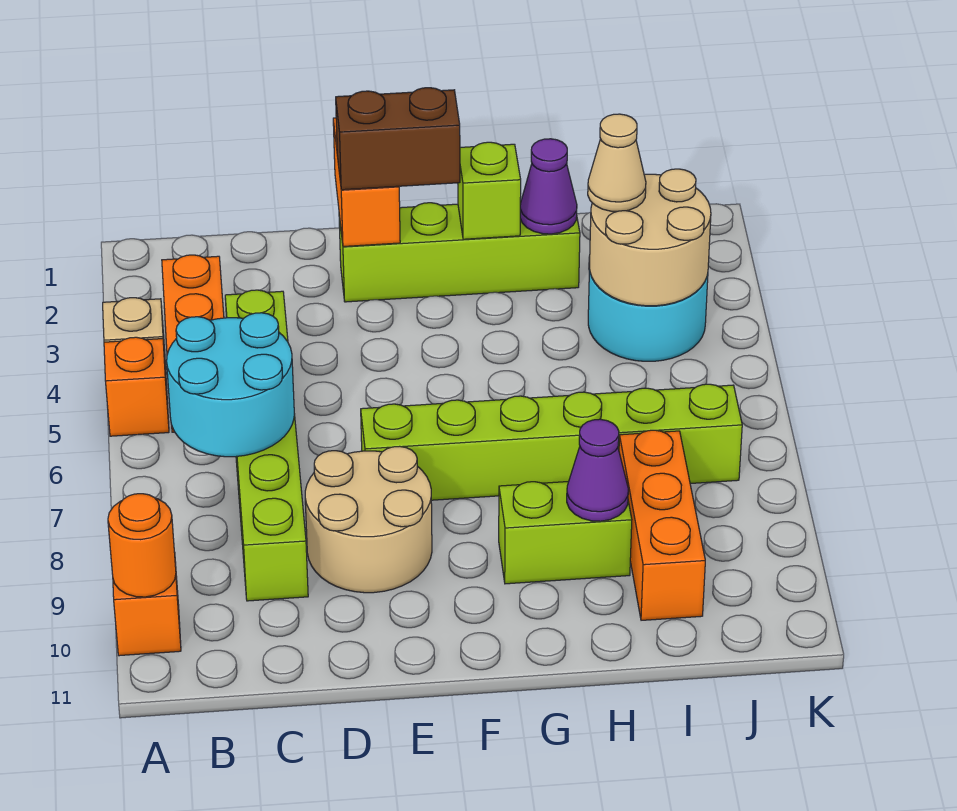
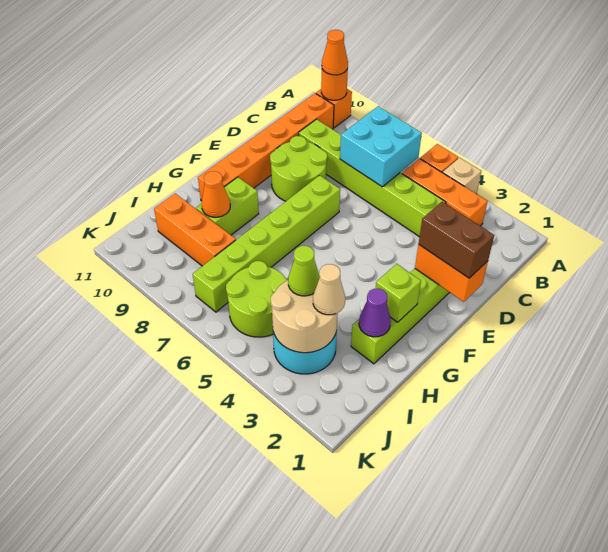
none -> orange 1x1 cone [322,30,348,75]
cyan 2x2 round brick [167,313,294,457] -> cyan 2x2 brick [340,106,422,187]
none -> orange 1x6 brick [198,93,334,201]
tan 2x2 round brick [305,446,432,593] -> lime 2x2 round brick [270,136,327,201]
brown 1x2 brick [336,88,460,190] -> brown 1x2 brick turned to [419,202,494,278]
purple 1x1 cone [567,419,628,521] -> orange 1x1 cone [202,171,230,217]
none -> lime 1x1 cone [288,246,320,296]
none -> lime 2x2 round brick [226,261,287,337]

